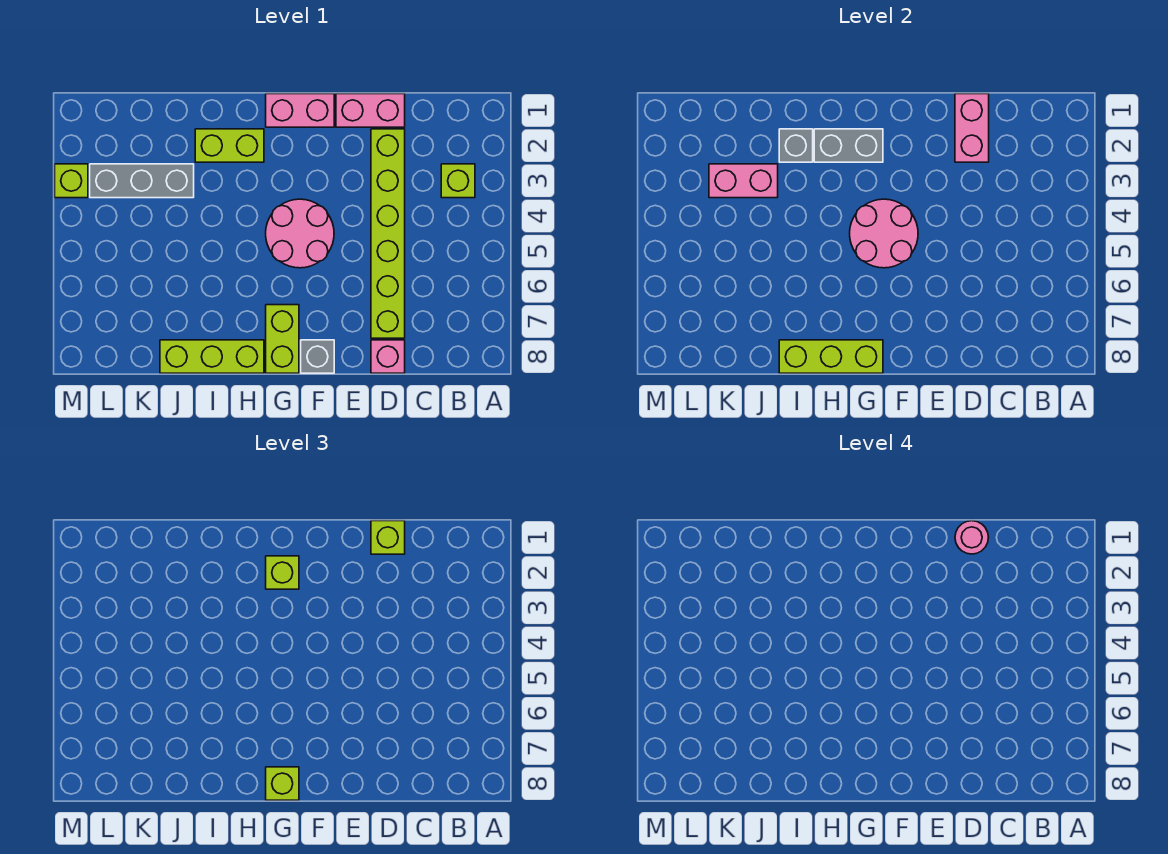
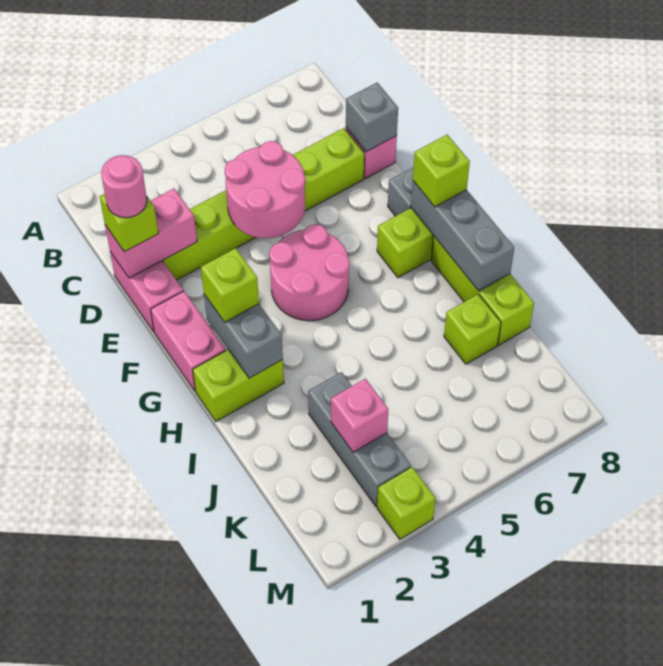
lime 1x1 brick [441,164,475,198] -> lime 1x1 brick moved to [444,294,501,364]
pink 2x2 round brick [850,199,918,268] -> pink 2x2 round brick moved to [225,141,305,238]
lime 1x3 brick [779,340,883,373] -> grey 1x3 brick [411,181,514,291]
lime 1x2 brick [195,129,264,162] -> lime 1x2 brick turned to [193,350,284,421]
grey 1x1 brick [779,129,813,162] -> grey 1x1 brick moved to [346,83,398,152]
pink 1x2 brick [709,164,778,198] -> pink 1x1 brick [331,379,388,452]

